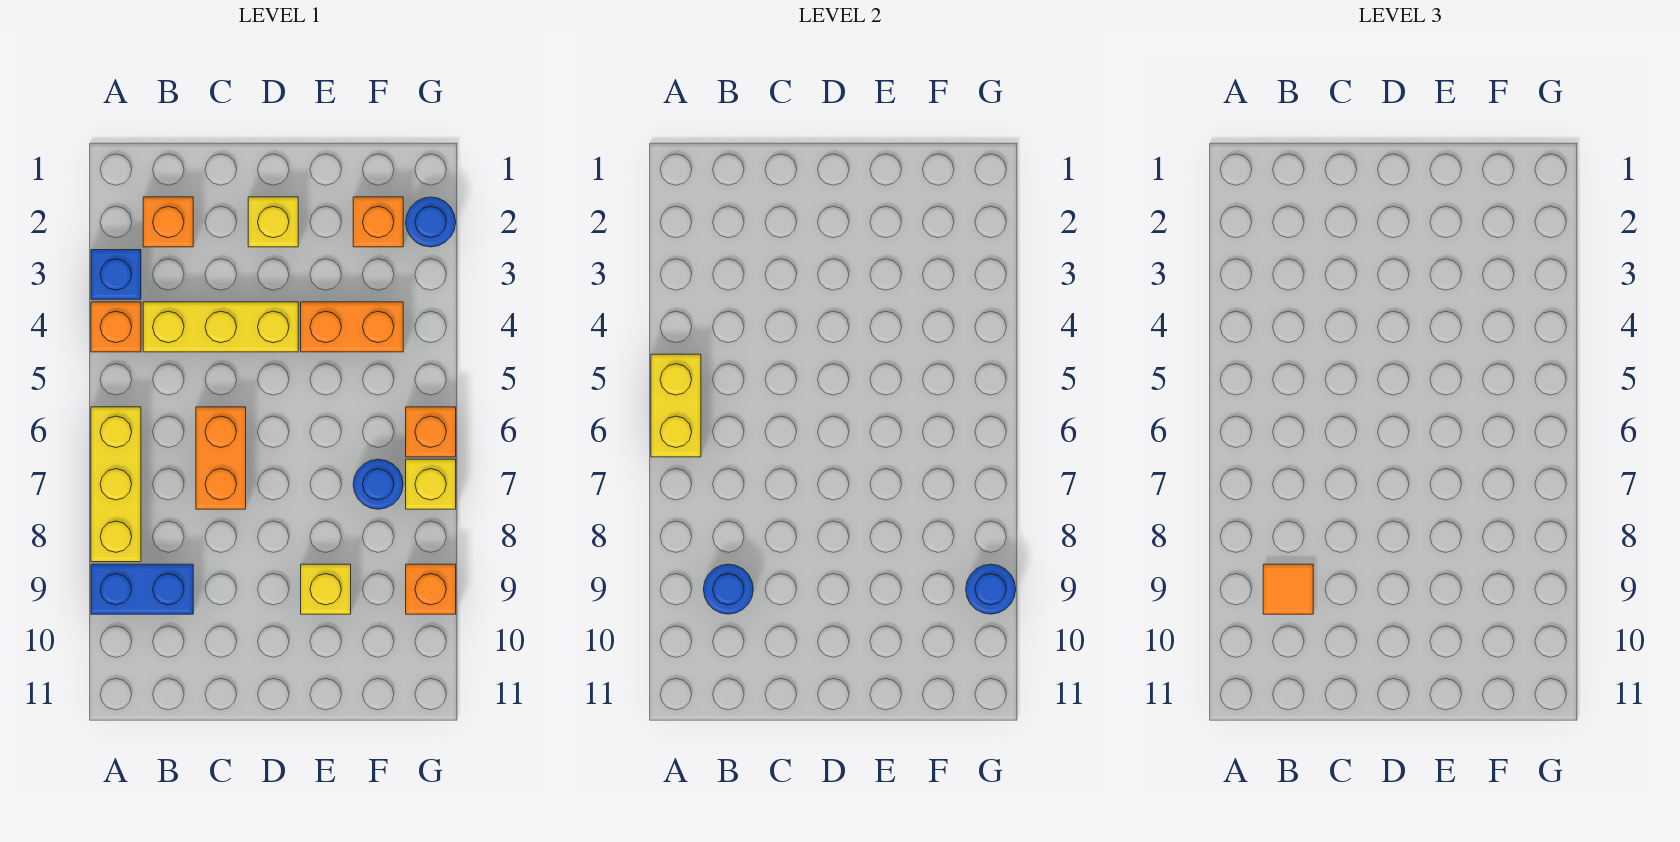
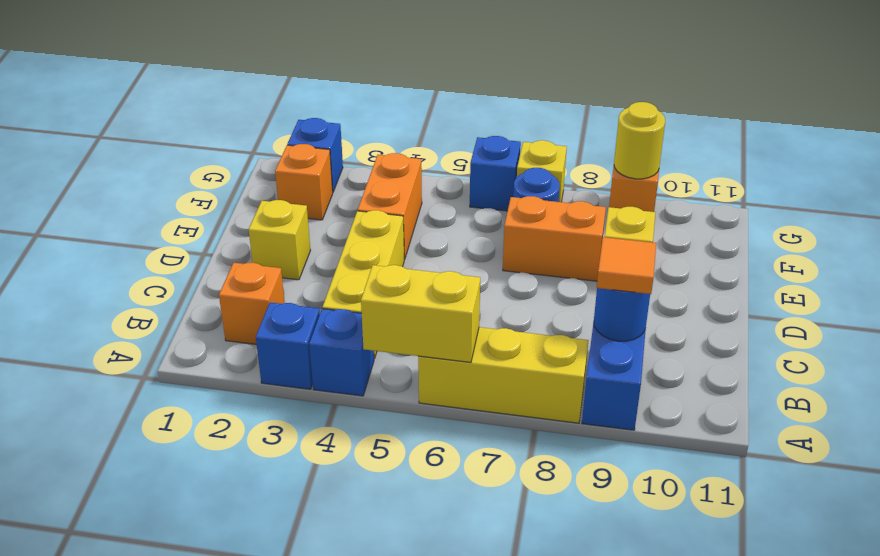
orange 1x1 brick [91,302,141,352] -> blue 1x1 brick [309,309,374,396]
orange 1x2 brick [196,407,246,509] -> orange 1x2 brick moved to [503,196,606,281]
blue 1x1 round brick [406,197,456,247] -> blue 1x1 brick [287,118,343,192]
orange 1x1 brick [406,407,456,457] -> blue 1x1 brick [470,136,521,211]
blue 1x1 round brick [966,564,1016,614] -> yellow 1x1 round brick [614,102,665,179]

